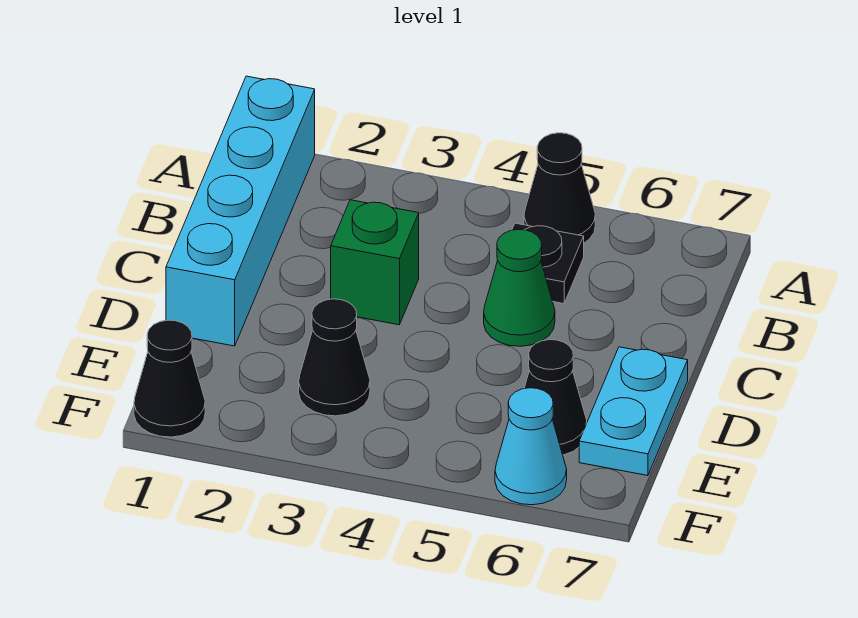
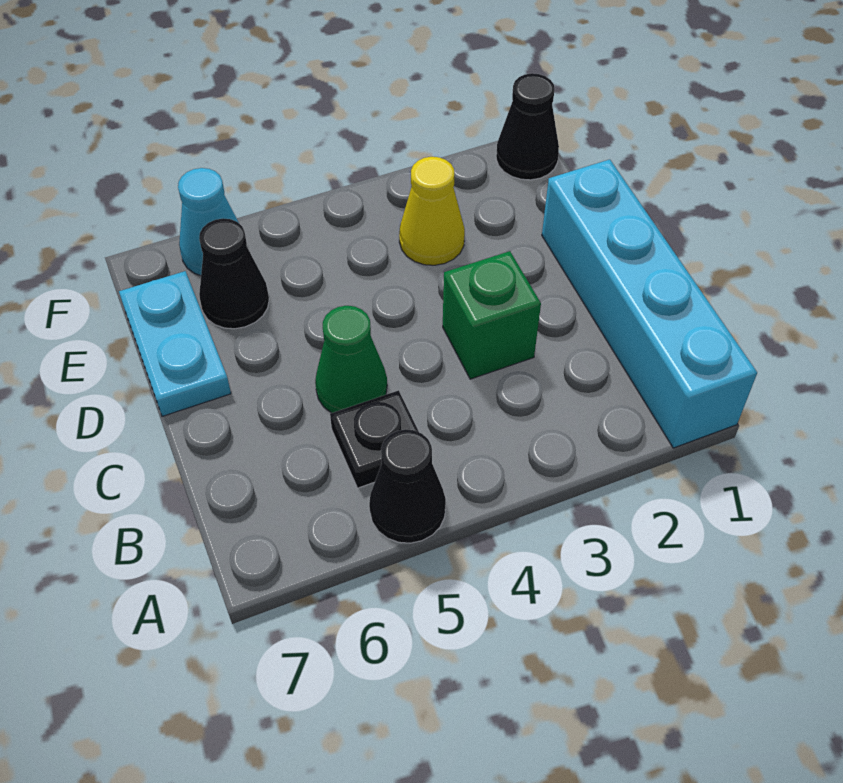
black 1x1 cone [299,299,370,416] -> yellow 1x1 cone [399,157,465,265]

